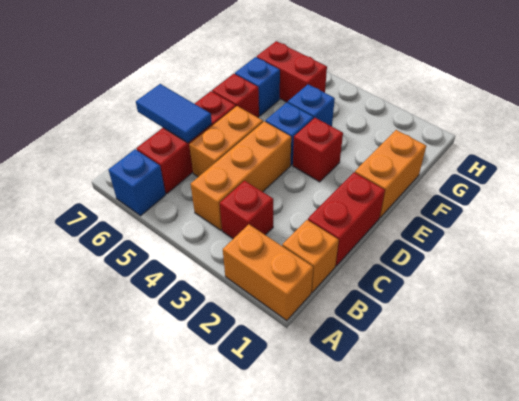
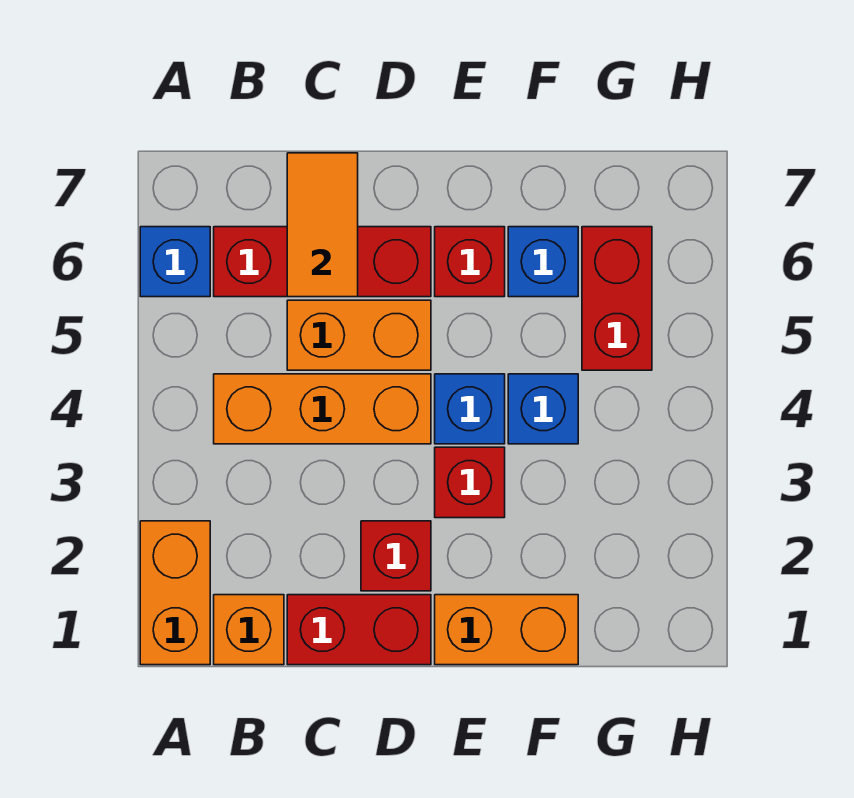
red 1x1 brick [220,181,273,239] -> red 1x1 brick moved to [361,521,431,591]
blue 1x2 tile [136,84,212,143] -> orange 1x2 tile [287,153,358,297]

